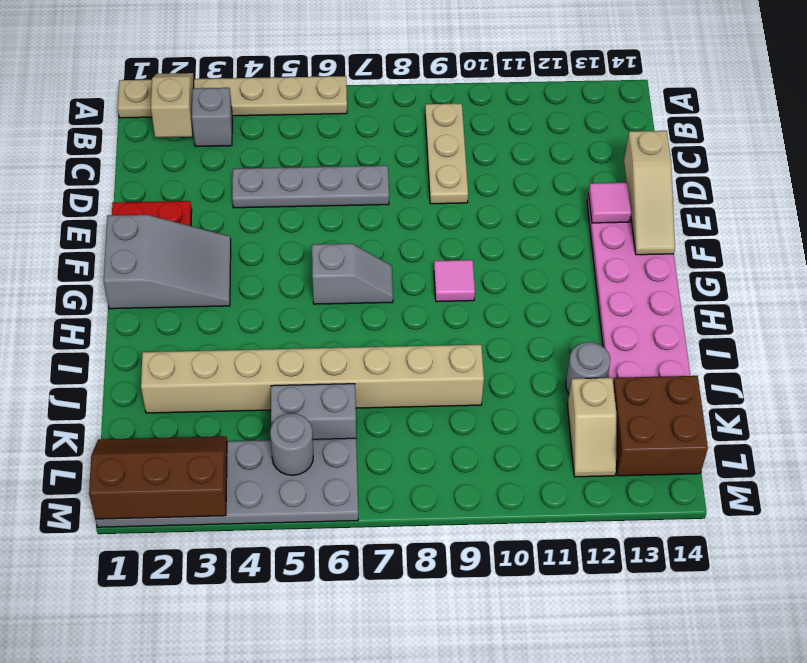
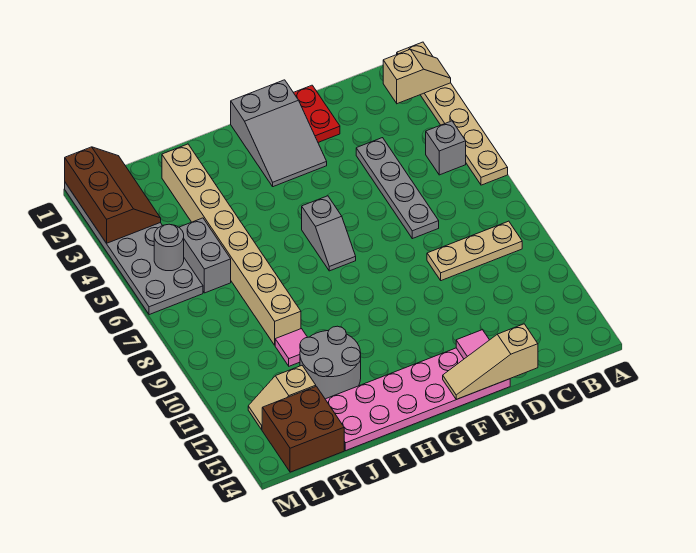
grey 1x1 brick [192,87,232,147] -> grey 1x1 brick moved to [426,121,466,175]
pink 1x1 tile [434,260,475,302] -> pink 1x1 tile moved to [275,329,308,366]
grey 1x1 round brick [566,342,610,393] -> grey 2x2 round brick [300,326,361,399]

